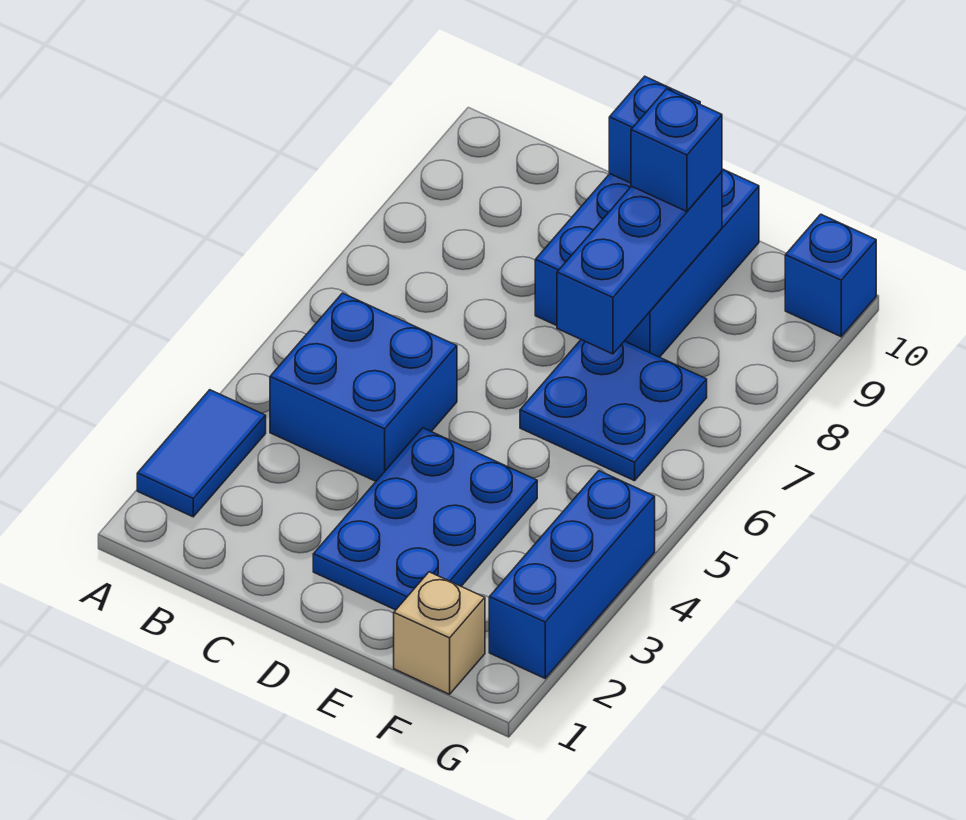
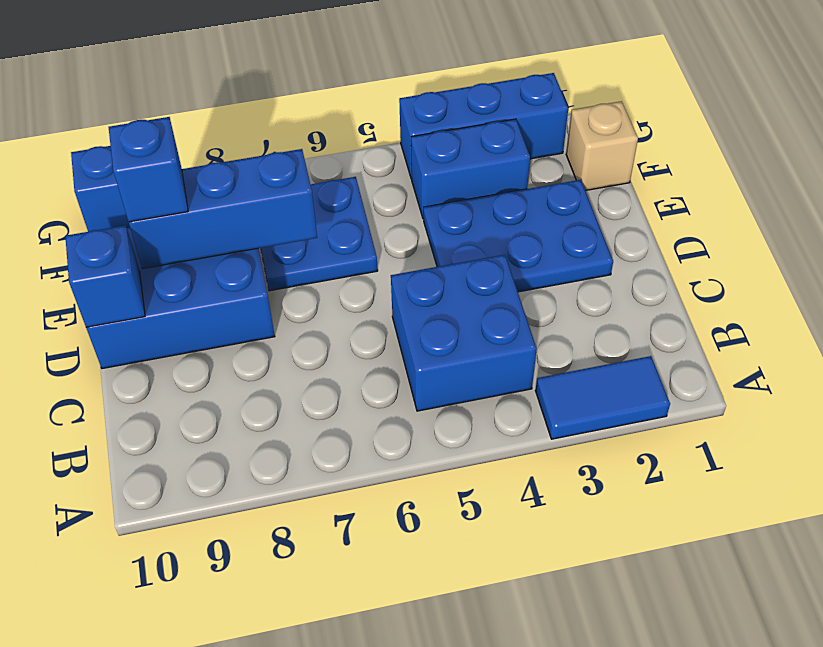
none -> blue 1x2 brick [411,119,530,219]

